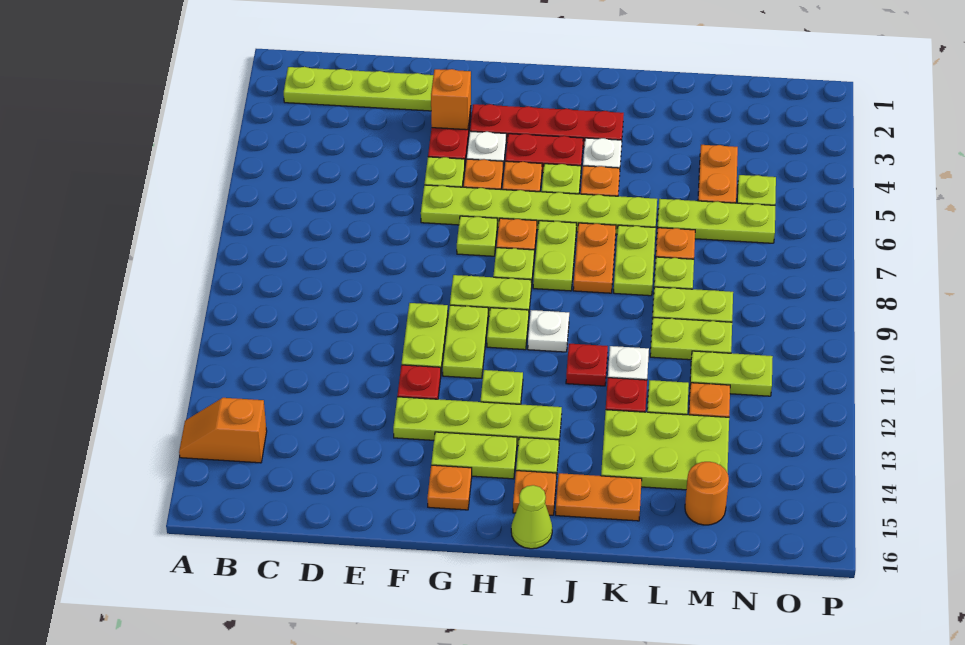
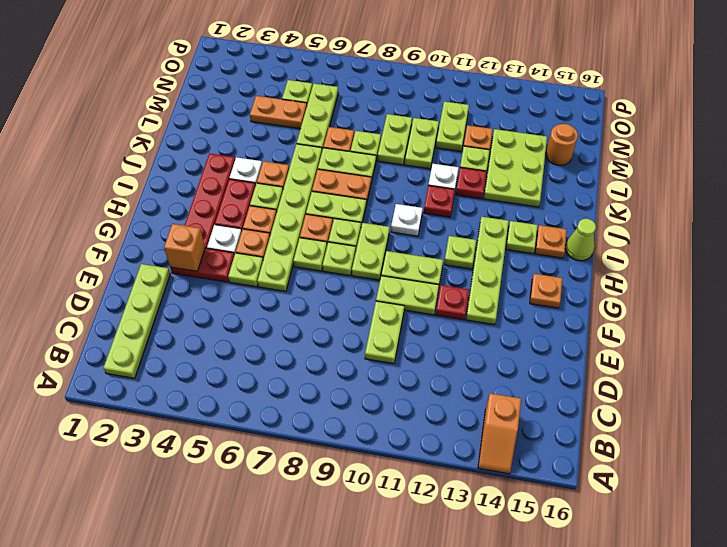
lime 1x2 plate [431,432,517,479] -> lime 1x2 plate moved to [365,301,404,364]
lime 1x1 plate [487,308,529,350] -> lime 1x1 plate moved to [323,242,356,276]
orange 1x2 plate [556,473,642,521] -> none

